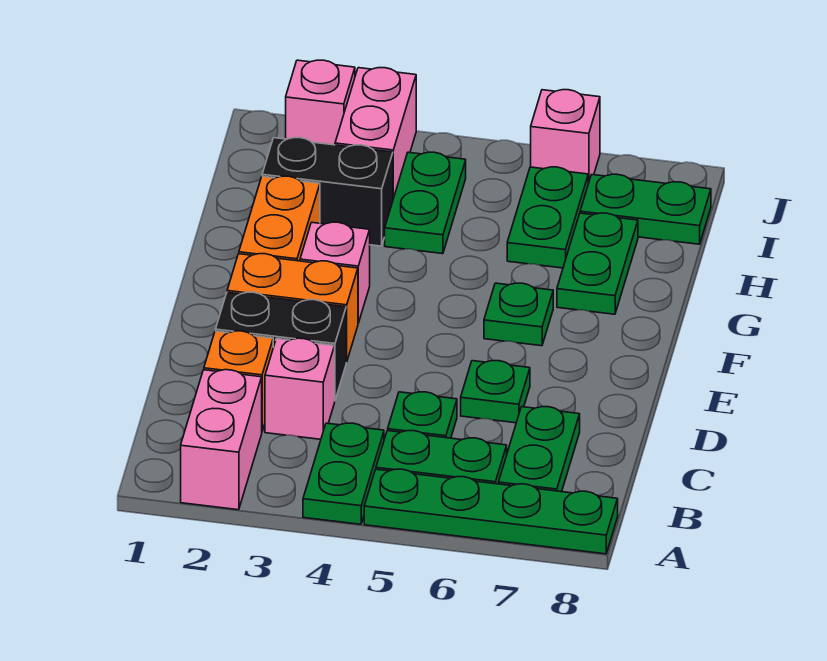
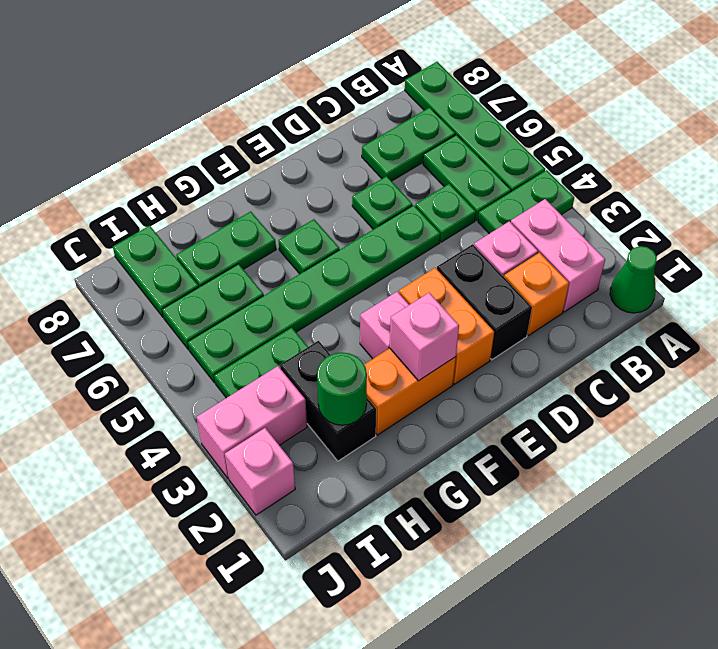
none -> green 1x1 cone [610,246,657,313]
pink 1x2 brick [181,370,262,510] -> pink 1x2 brick turned to [511,199,605,312]
none -> green 1x6 plate [188,205,440,383]
none -> green 1x1 round brick [317,353,367,425]
pink 1x1 brick [531,90,600,183] -> pink 1x1 brick moved to [390,293,459,381]

